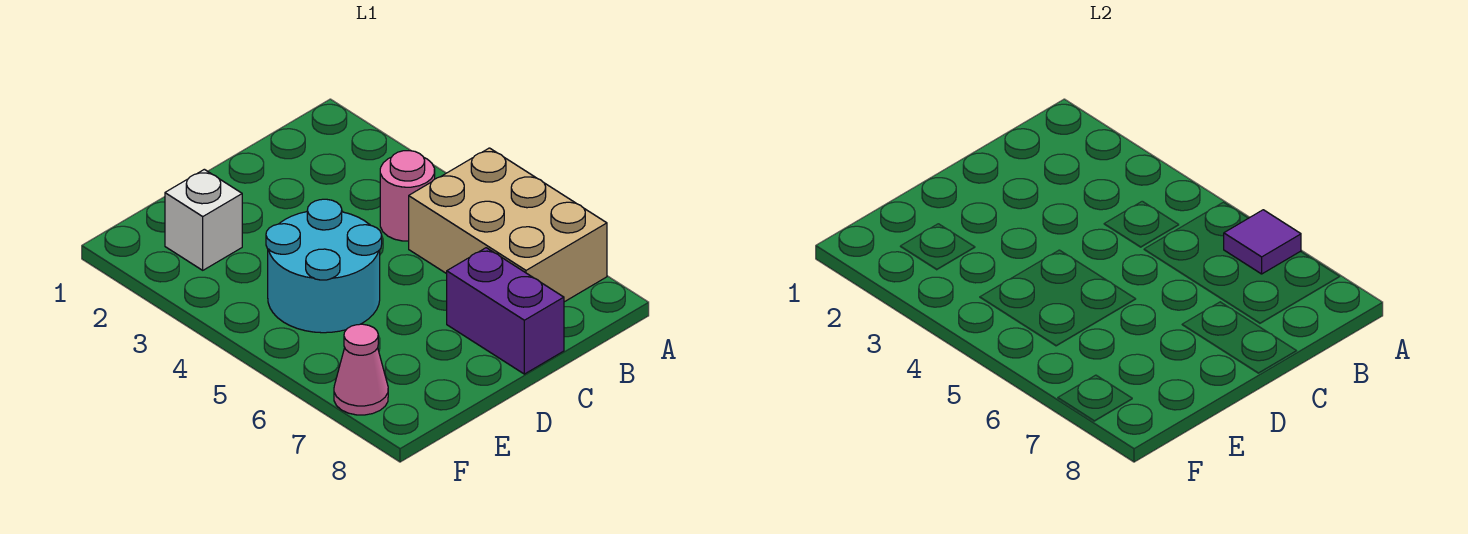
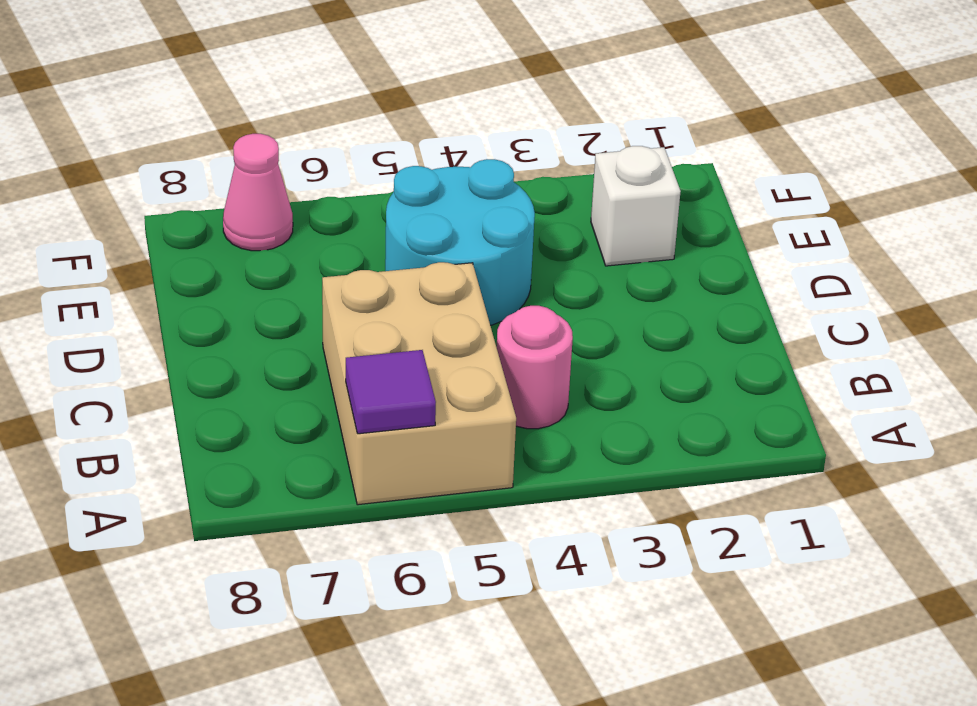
tan 2x3 brick [409,148,607,302] -> tan 2x3 brick turned to [322,262,516,505]
purple 1x2 brick [447,248,564,374] -> none

